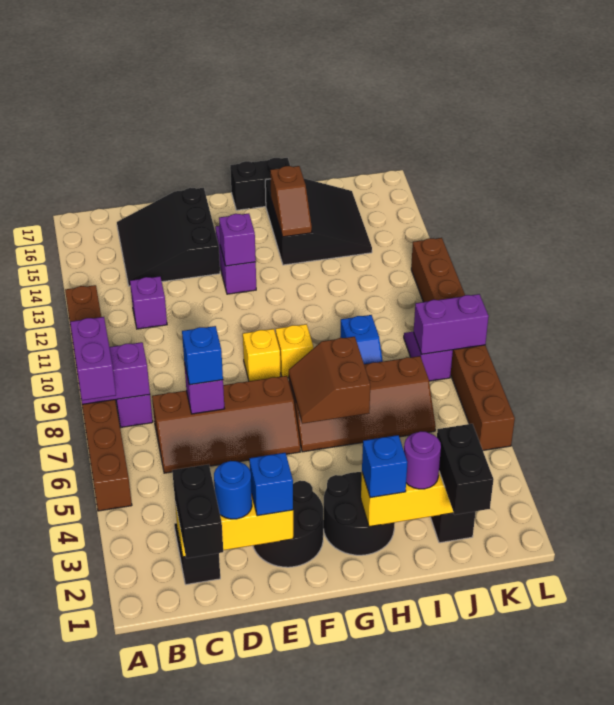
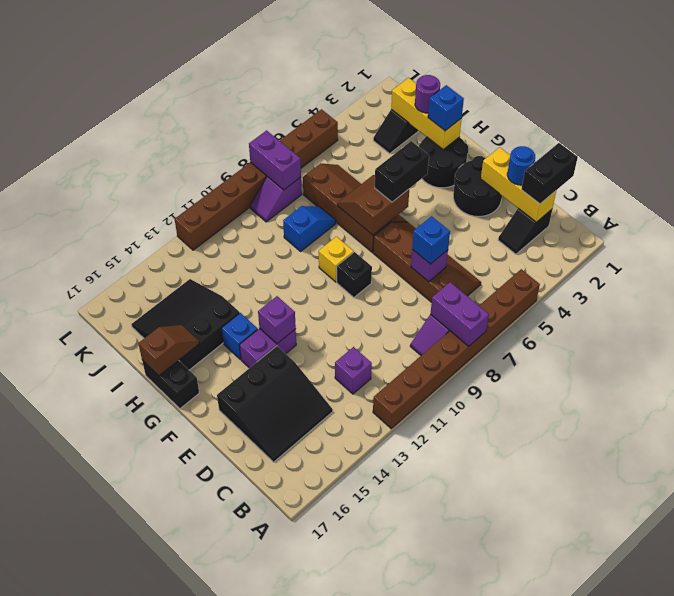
purple 1x2 brick [70,317,116,400] -> none
blue 1x1 brick [249,453,293,516] -> blue 1x1 brick moved to [222,313,258,359]
yellow 1x1 brick [243,329,281,381] -> black 1x1 brick [337,252,372,298]
brown 2x2 slope [289,337,370,424] -> brown 2x2 slope turned to [338,175,409,235]
brown 1x2 slope [270,166,312,237] -> brown 1x2 slope moved to [138,325,199,376]
black 1x2 brick [437,424,494,515] -> black 1x2 brick moved to [375,141,429,202]

